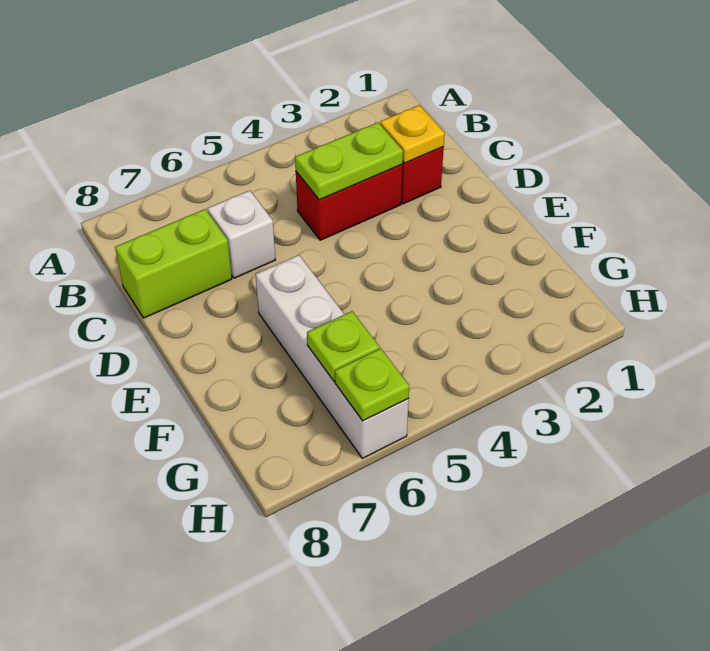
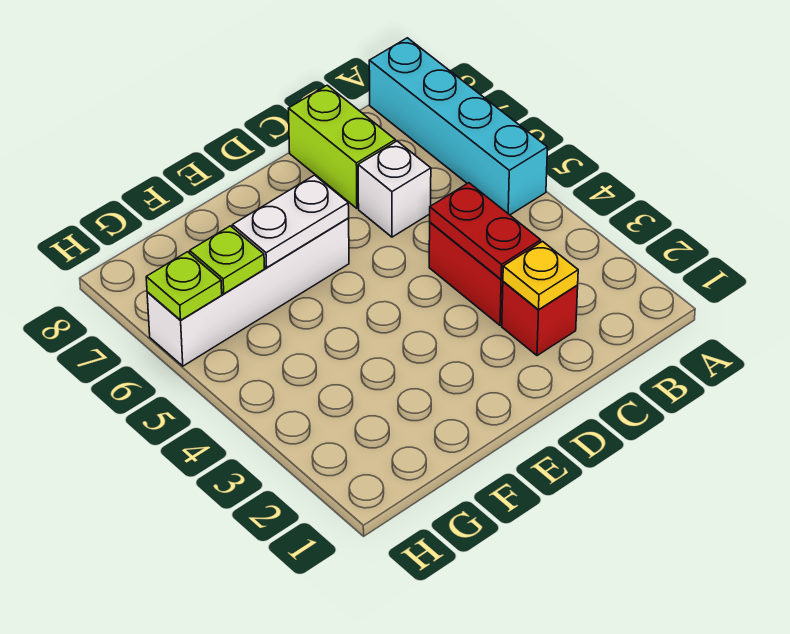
none -> cyan 1x4 brick [369,38,547,215]
lime 1x2 plate [295,123,403,200] -> red 1x2 plate [430,183,541,279]
none -> white 1x2 plate [232,175,349,268]

